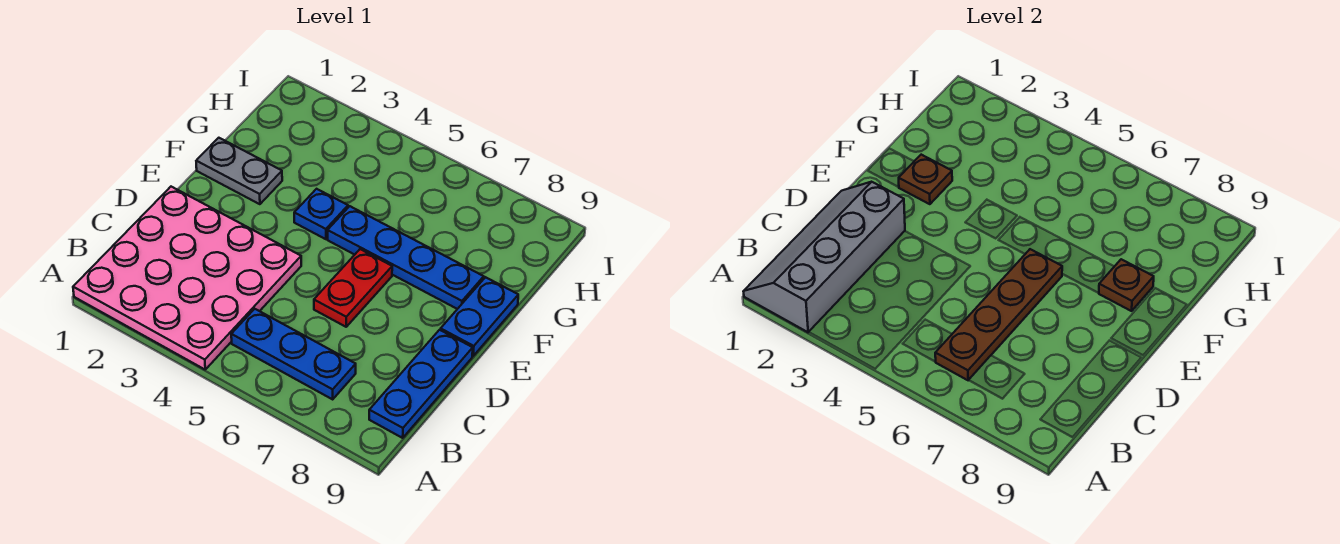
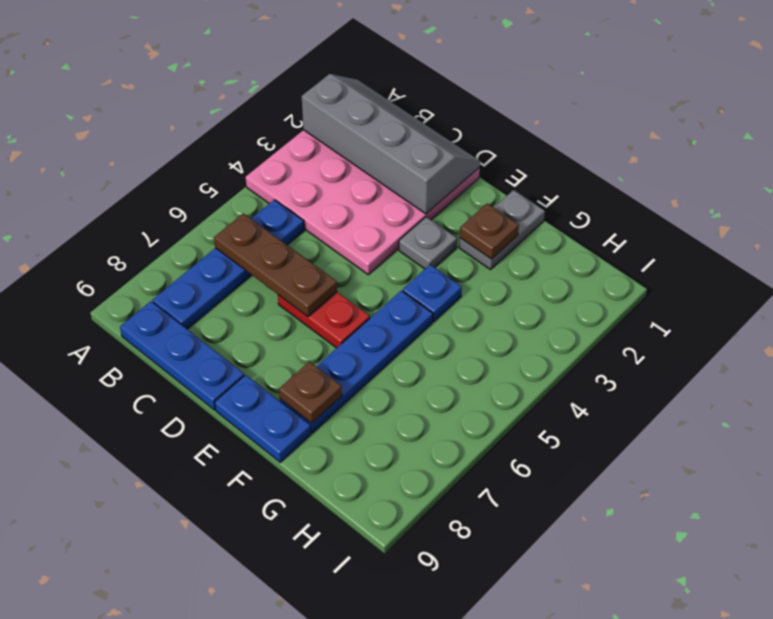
blue 1x3 plate [231,309,356,399] -> blue 1x4 plate [152,200,304,329]
brown 1x4 plate [935,249,1062,380] -> brown 1x3 plate [214,213,337,317]
none -> grey 1x1 plate [399,217,457,269]

